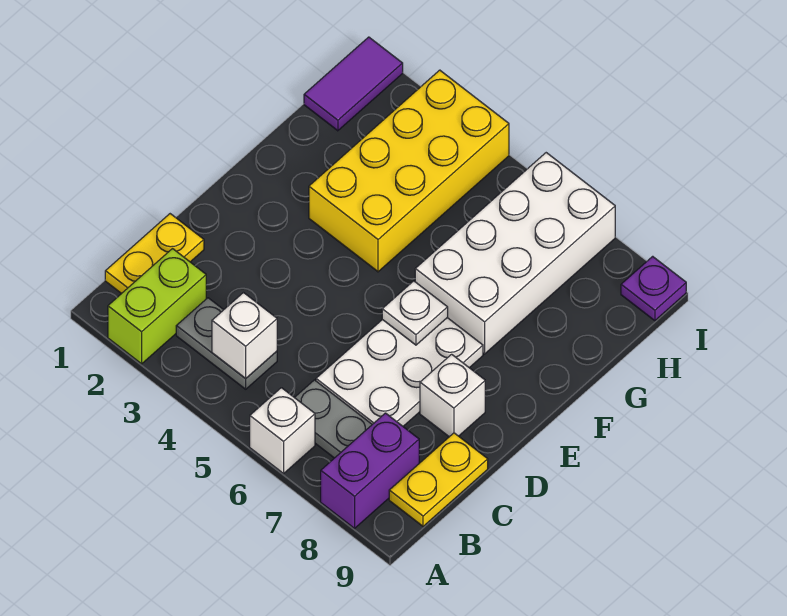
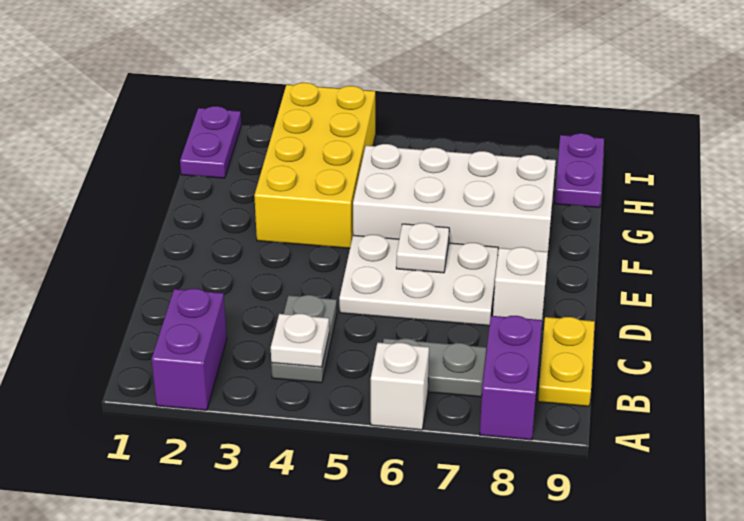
lime 1x2 brick [108,249,206,364] -> purple 1x2 brick [152,289,227,410]
yellow 1x2 plate [105,214,204,294] -> none
grey 1x2 plate [176,298,277,389] -> grey 1x2 plate turned to [271,295,337,383]
white 1x1 brick [212,293,277,379] -> white 1x1 plate [271,314,329,367]
white 2x3 plate [316,318,483,426] -> white 2x3 plate turned to [339,235,498,326]
white 2x4 brick [415,153,615,354] -> white 2x4 brick turned to [353,144,556,258]
purple 1x2 tile [304,37,403,131] -> purple 1x2 plate [180,106,241,178]
purple 1x1 plate [621,256,686,321] -> purple 1x2 plate [555,133,604,208]

